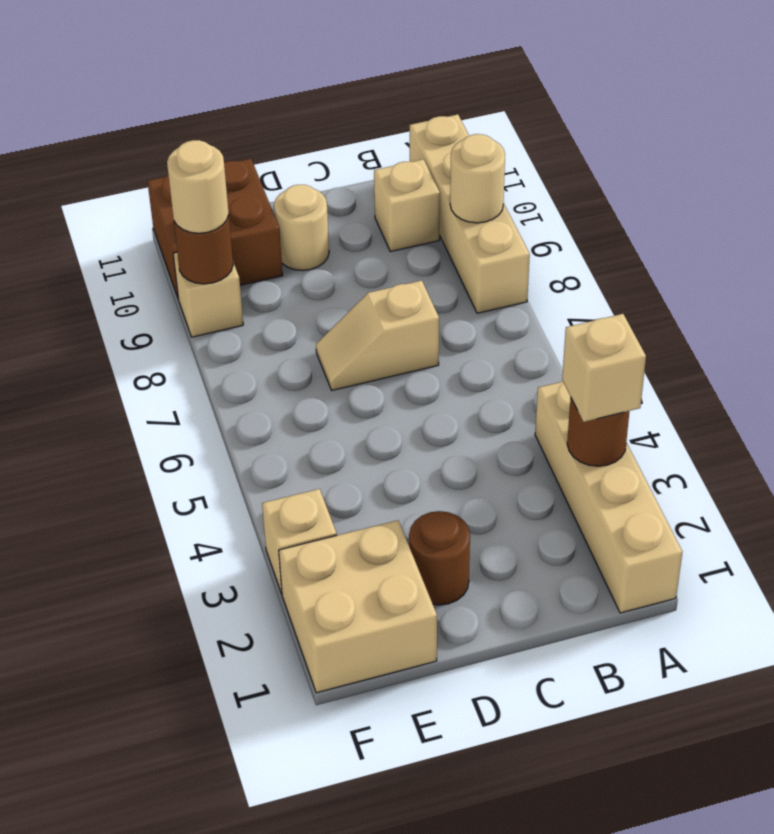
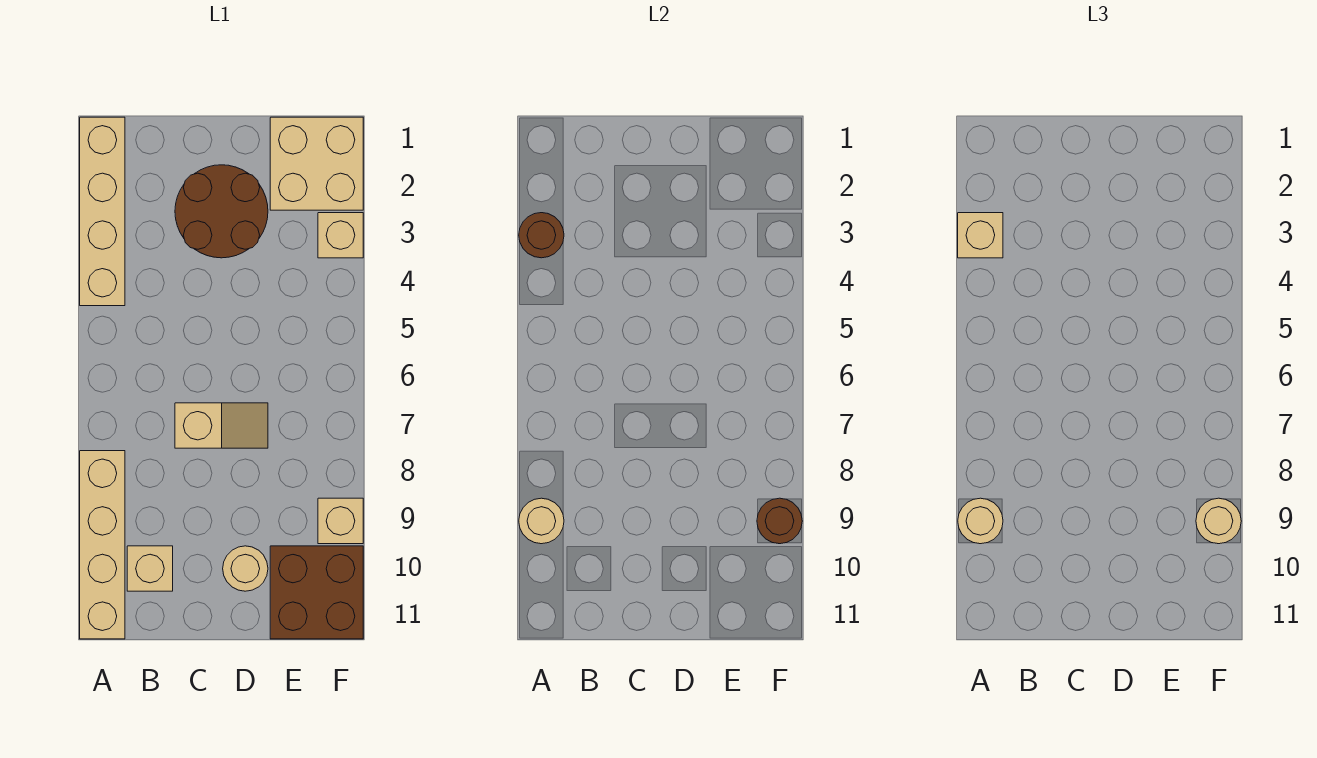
none -> tan 1x1 round brick [958,498,1003,544]
brown 1x1 round brick [409,511,470,605] -> brown 2x2 round brick [175,165,268,258]

